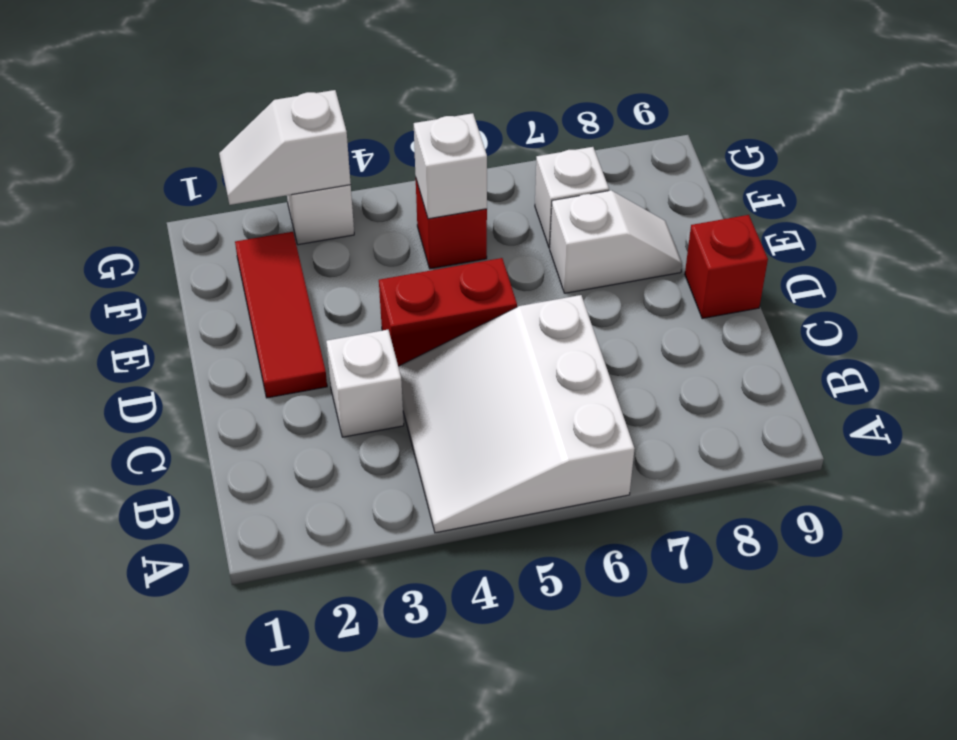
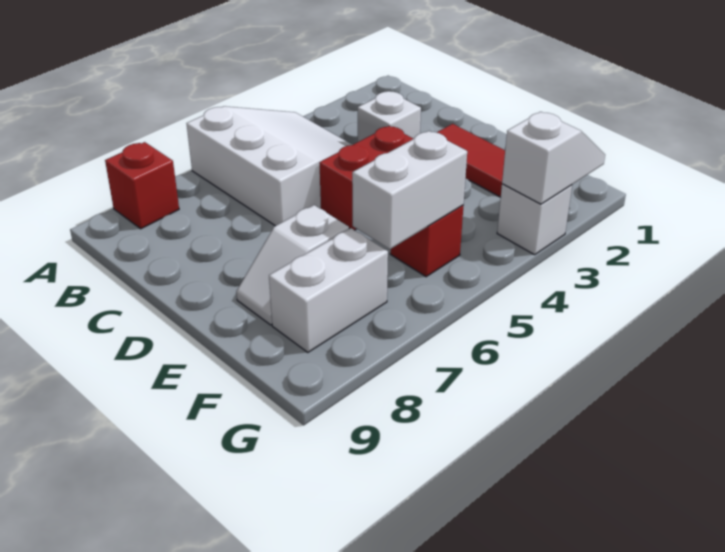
red 1x1 brick [685,215,768,319] -> red 1x1 brick moved to [105,142,179,229]
white 1x1 brick [414,113,487,219] -> white 1x2 brick [352,131,467,249]
white 1x1 brick [535,147,609,248] -> white 1x2 brick [269,228,388,352]

